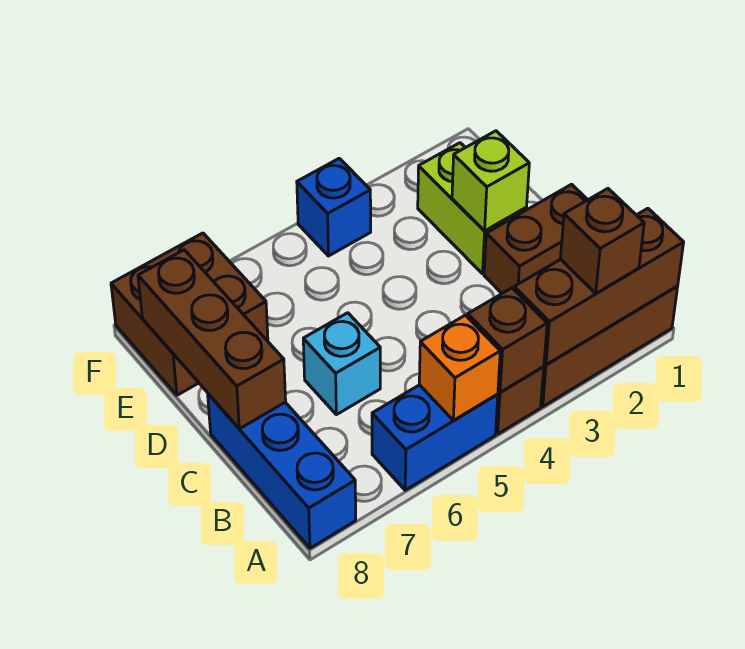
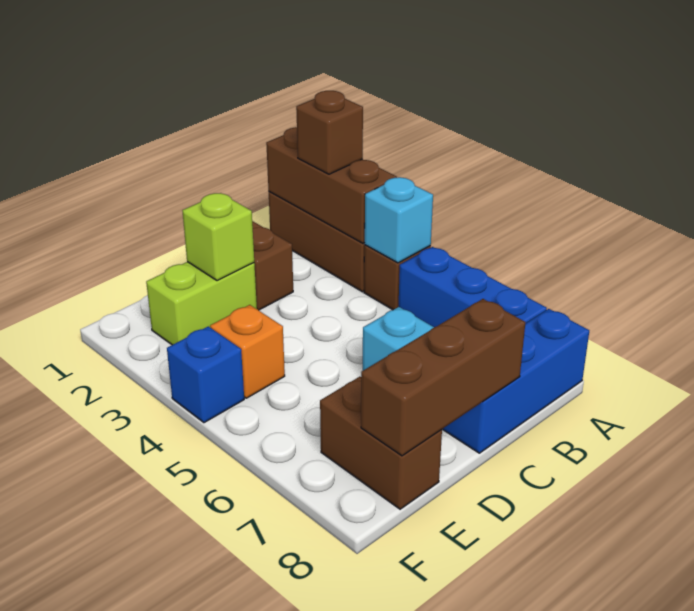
brown 1x1 brick [468,288,547,392] -> cyan 1x1 brick [365,177,433,263]
blue 1x2 brick [372,385,498,490] -> blue 1x3 brick [399,247,547,327]
orange 1x1 brick [419,315,500,420] -> orange 1x1 brick moved to [210,305,285,398]
brown 2x2 brick [111,233,268,395] -> brown 1x2 brick [320,377,442,509]

